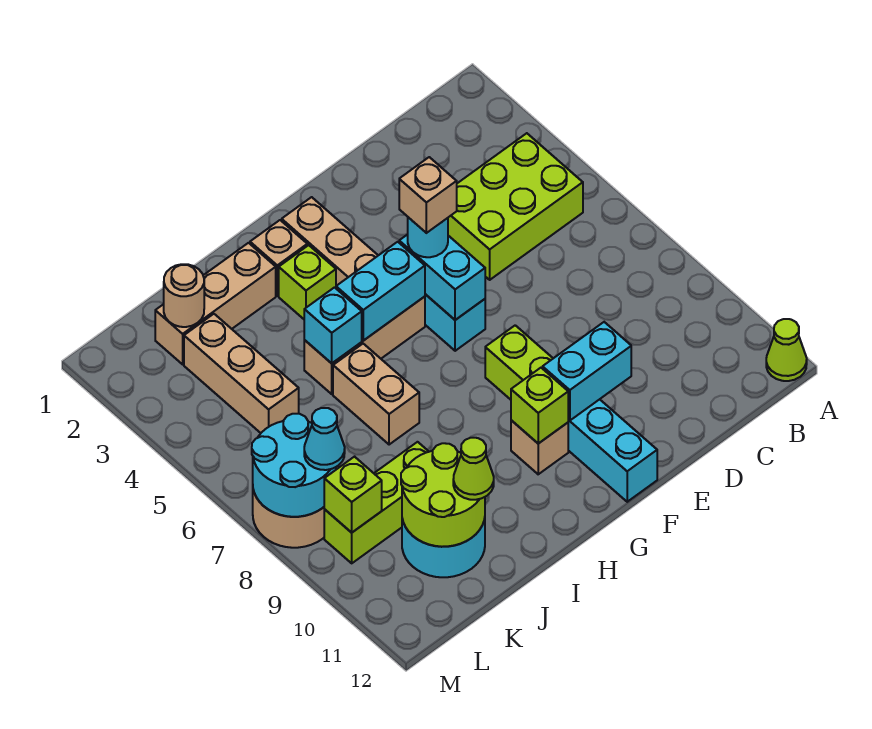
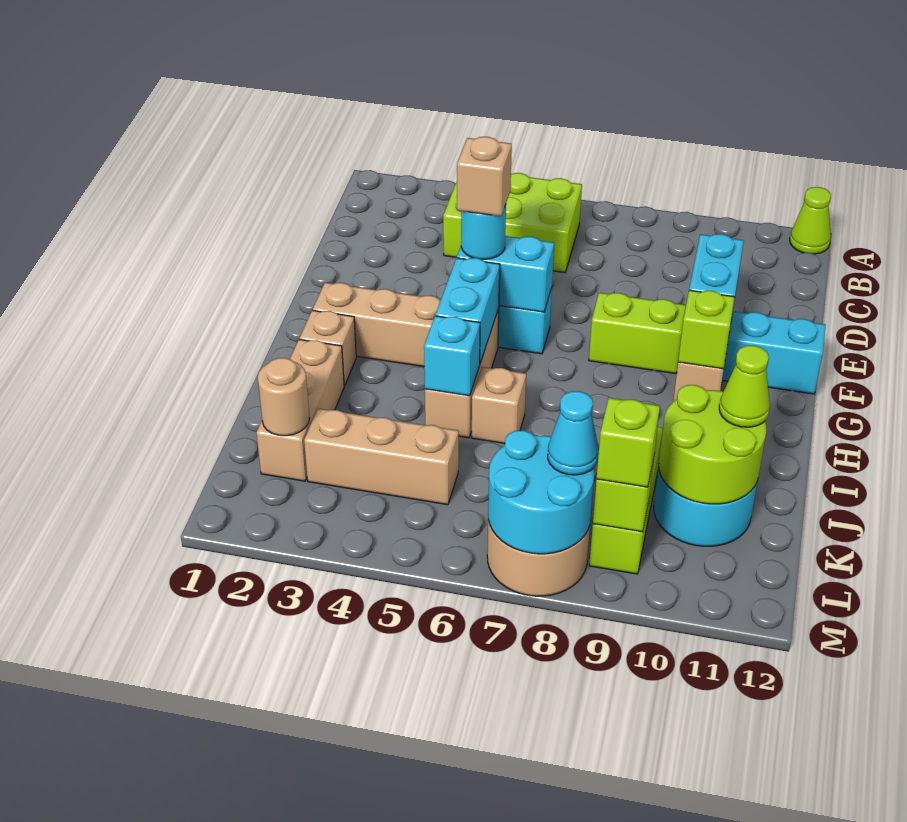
lime 2x3 brick [448,133,583,280] -> lime 2x3 brick turned to [443,173,582,272]
lime 1x1 brick [279,245,336,319] -> lime 1x1 brick moved to [597,398,660,487]
tan 1x2 brick [333,344,419,445] -> tan 1x1 brick [472,367,526,443]

